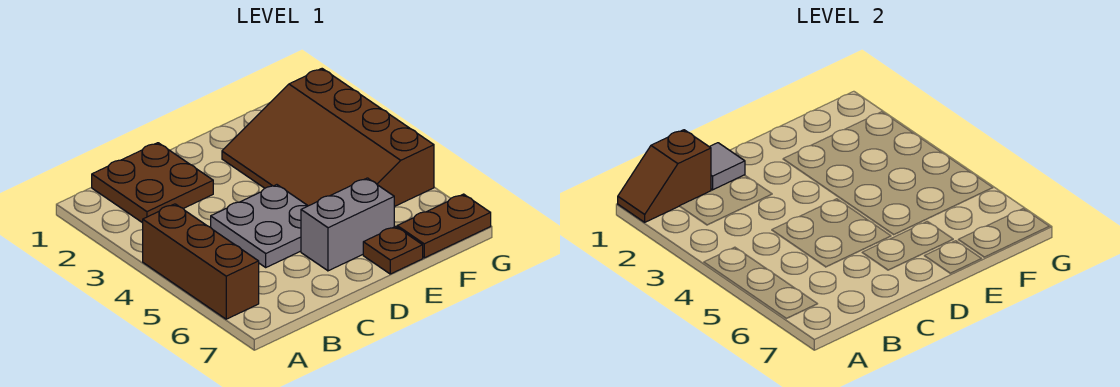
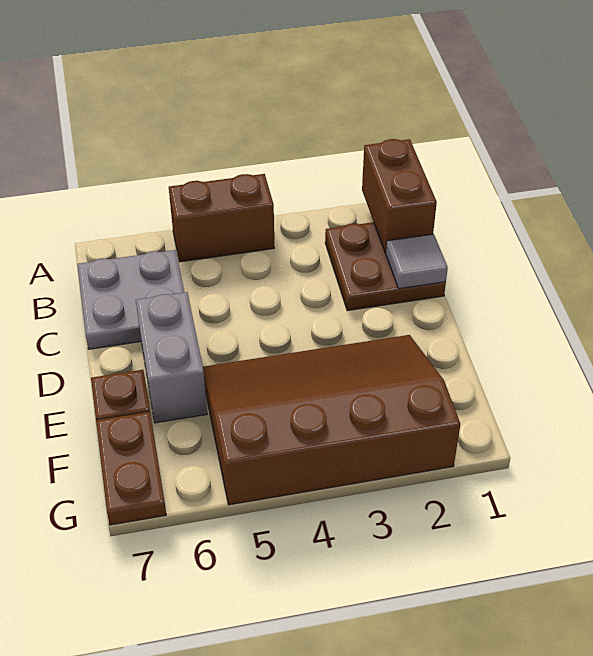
brown 1x2 slope [618,130,711,222] -> brown 1x2 brick [362,139,437,253]
brown 1x3 brick [143,204,259,319] -> brown 1x2 brick [169,174,274,262]
grey 2x2 plate [211,185,308,267] -> grey 2x2 plate moved to [77,250,184,349]

